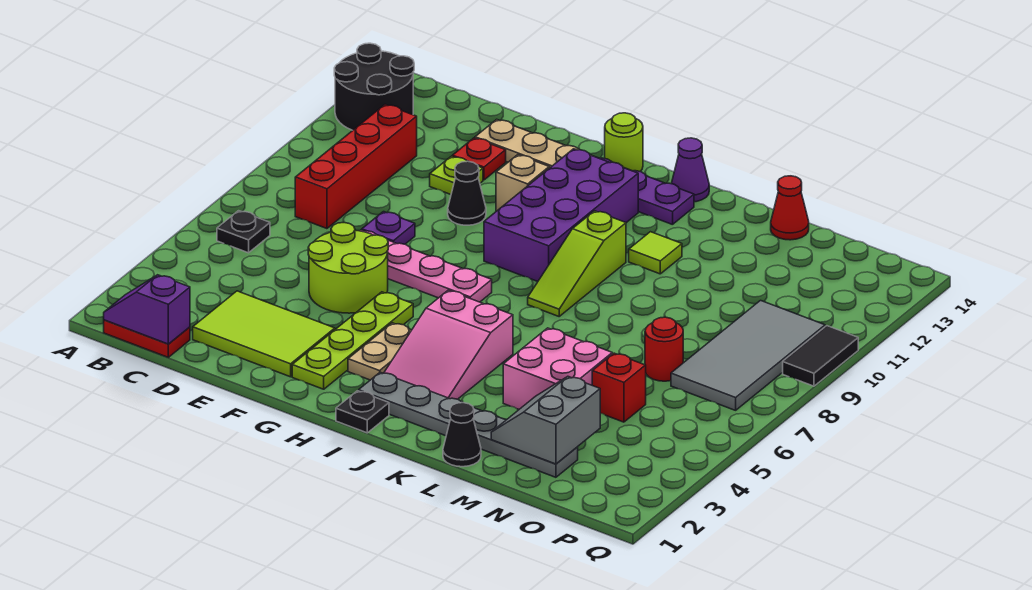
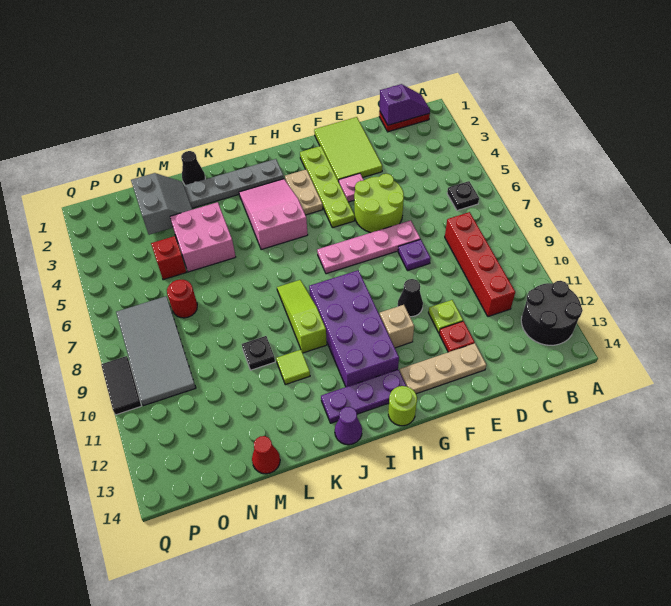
lime 2x3 tile [193,291,335,377] -> lime 2x3 tile turned to [314,117,382,182]
none -> pink 1x1 plate [339,173,364,202]
black 1x1 plate [336,391,389,433] -> black 1x1 plate moved to [242,336,275,370]

